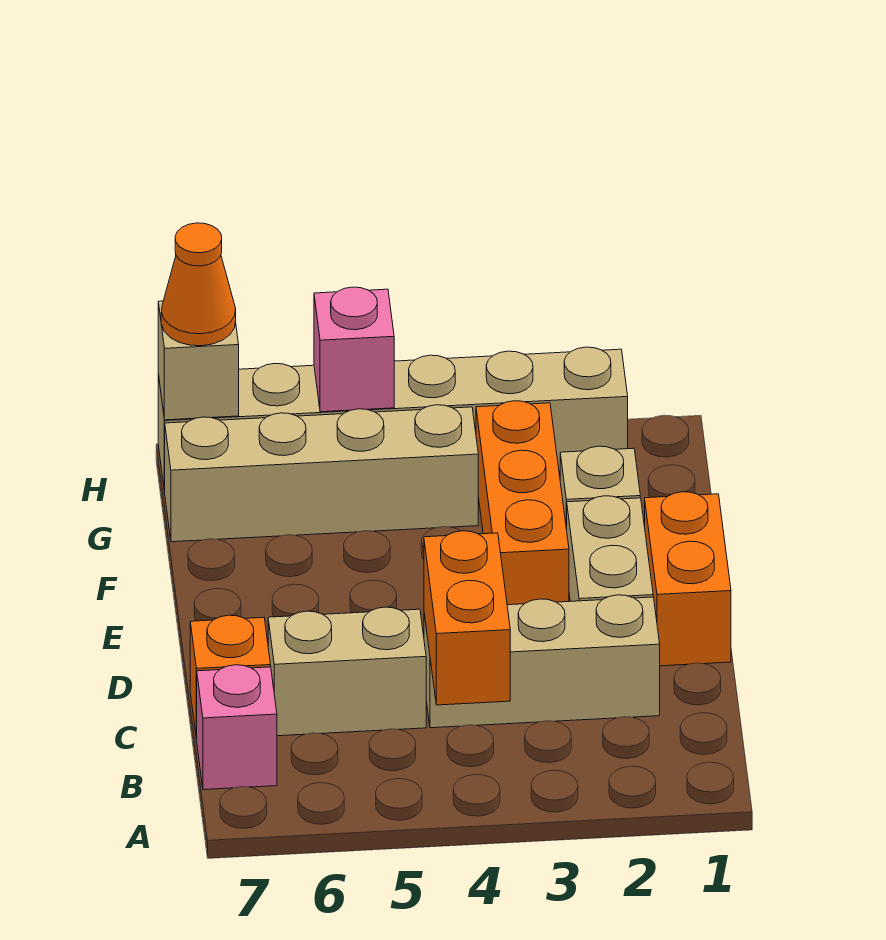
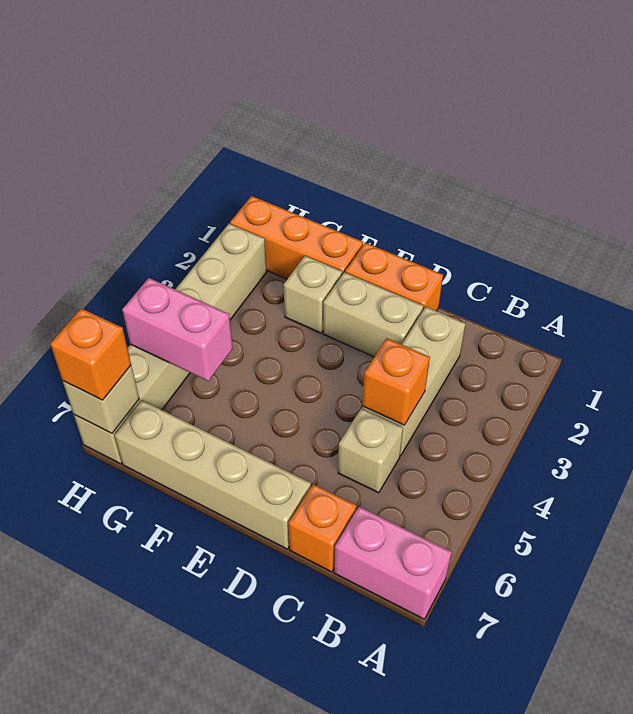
orange 1x2 brick [424,531,510,705] -> orange 1x1 brick [362,338,430,425]
pink 1x1 brick [197,665,277,790] -> pink 1x2 brick [334,507,452,619]
tan 1x2 brick [268,607,426,736] -> tan 1x1 brick [338,408,403,493]
orange 1x3 brick [476,401,569,605] -> orange 1x3 brick moved to [230,196,363,279]
tan 1x4 brick [165,405,478,542] -> tan 1x4 brick turned to [114,400,311,549]
pink 1x1 brick [314,287,394,412] -> pink 1x2 brick [122,278,233,381]
orange 1x1 cone [161,223,236,346] -> orange 1x1 brick [50,308,131,400]

